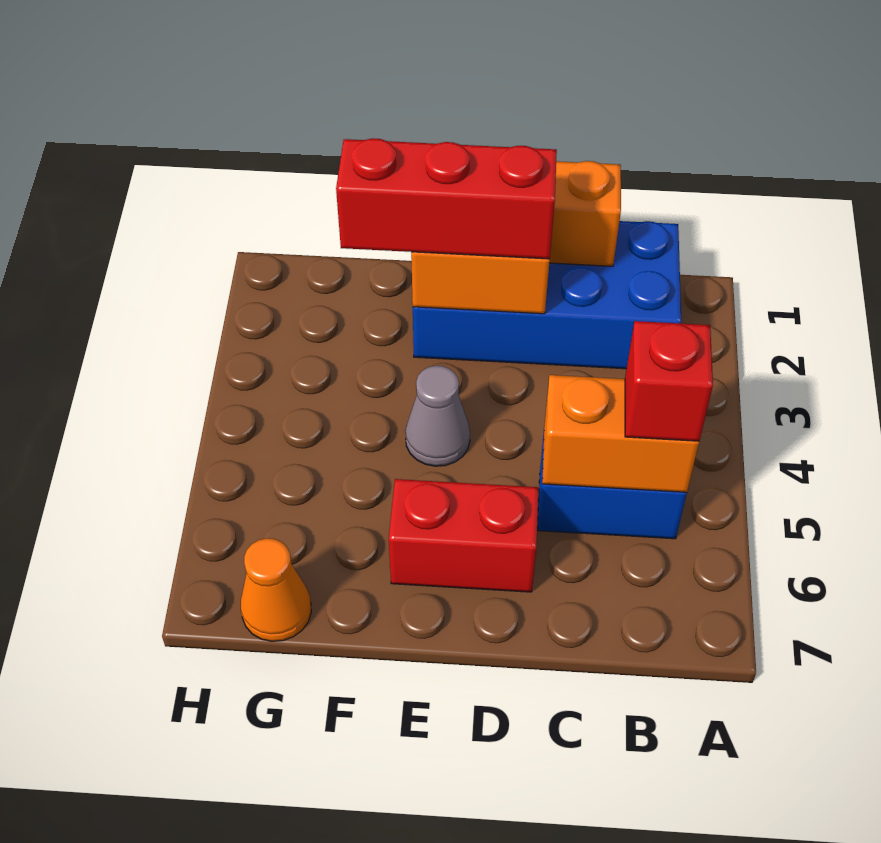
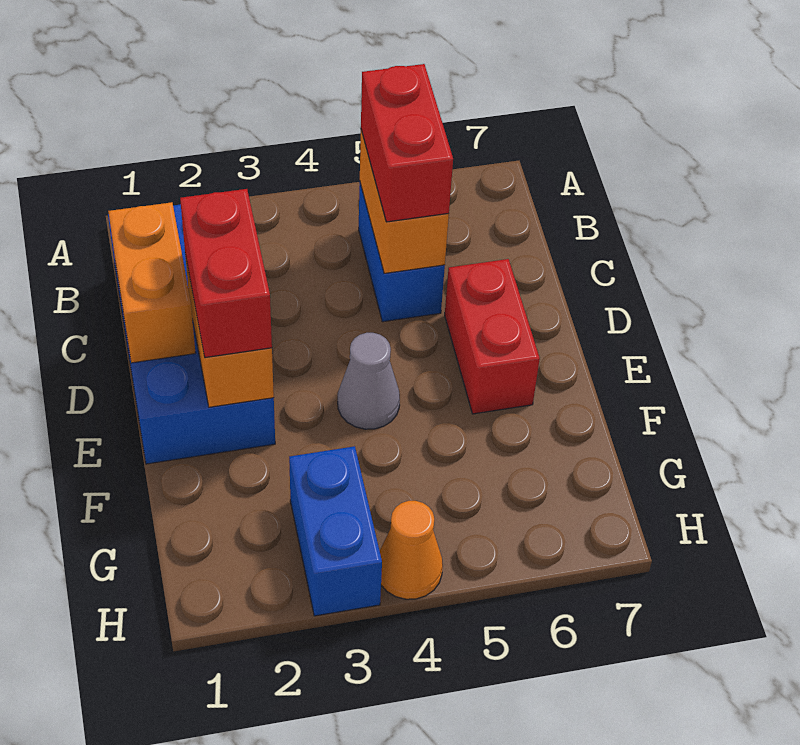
red 1x1 brick [625,321,713,441] -> red 1x2 brick [361,64,453,222]
red 1x3 brick [336,138,557,259] -> red 1x2 brick [180,189,272,358]
none -> blue 1x2 brick [289,446,382,616]
orange 1x1 cone [241,538,311,641] -> orange 1x1 cone moved to [380,501,443,599]

